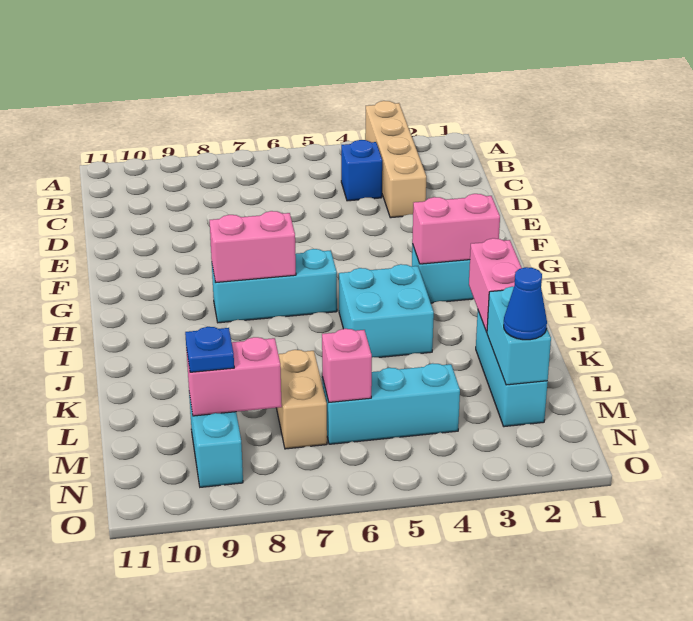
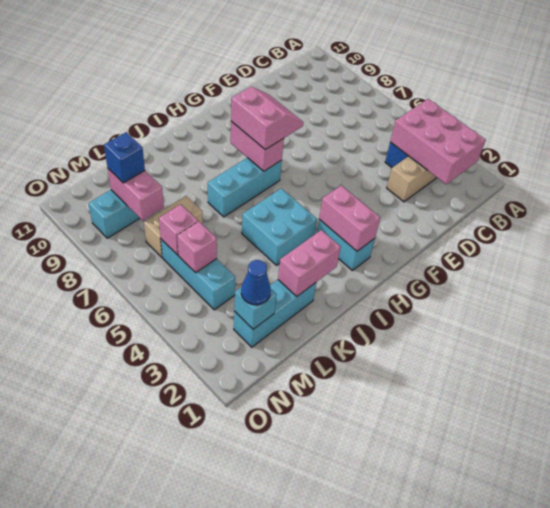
none -> pink 2x3 brick [390,99,486,184]
none -> pink 2x2 slope [231,87,303,150]
cyan 1x3 brick [212,249,337,323] -> cyan 1x3 brick turned to [208,158,282,217]
cyan 1x2 brick [487,286,551,385] -> cyan 1x1 brick [234,287,276,329]
none -> pink 1x1 brick [177,222,217,273]
blue 1x1 plate [185,327,234,372] -> blue 1x1 brick [104,132,145,183]

